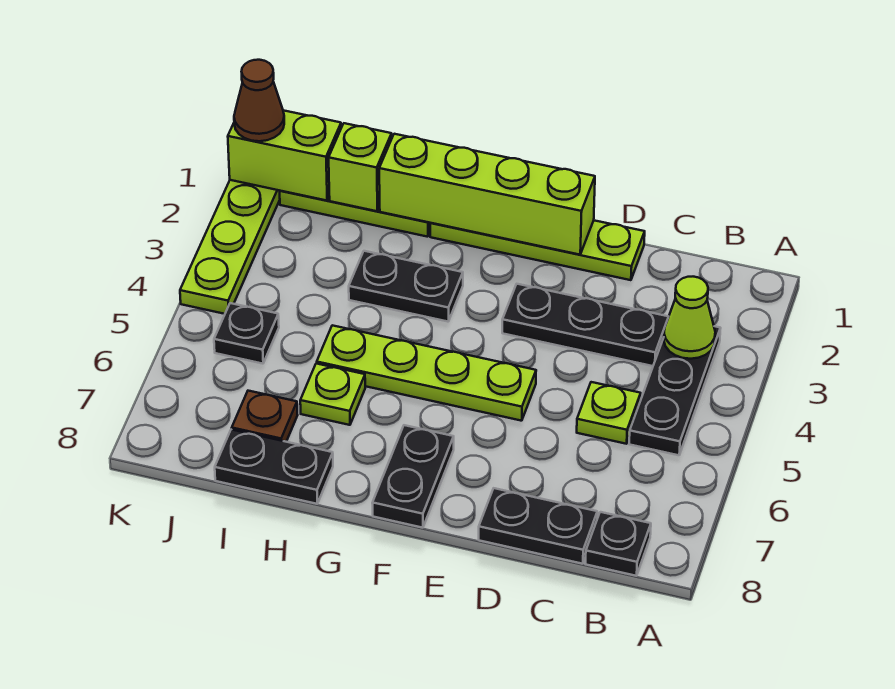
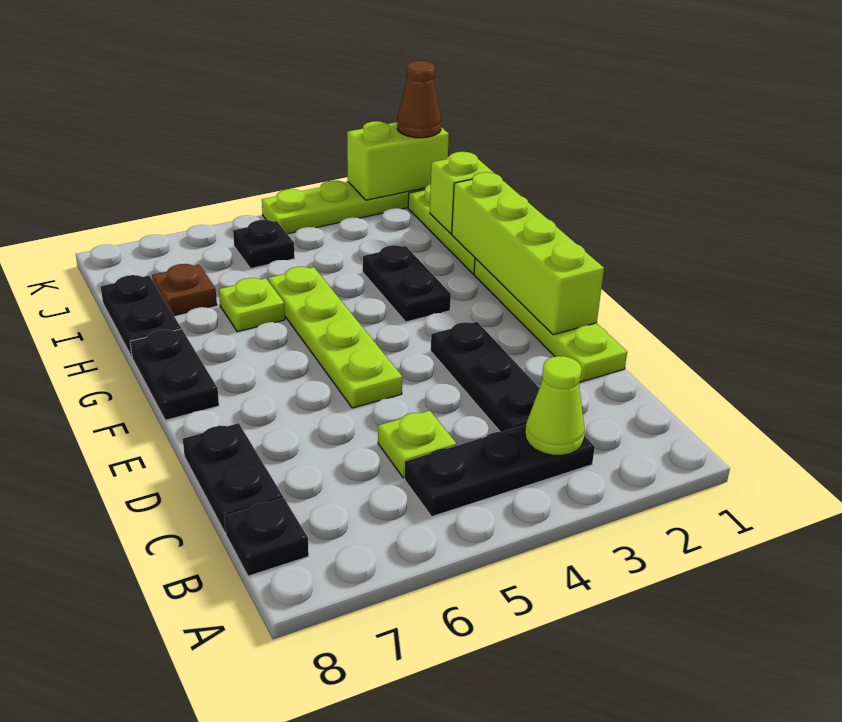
black 1x2 plate [372,425,454,528] -> black 1x2 plate turned to [130,329,219,420]
lime 1x2 brick [228,110,341,201] -> lime 1x2 brick turned to [347,121,449,200]

